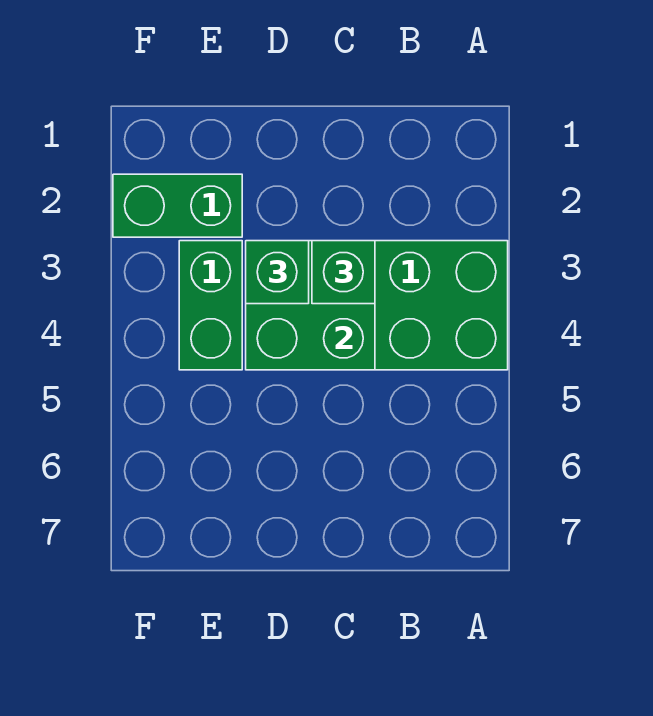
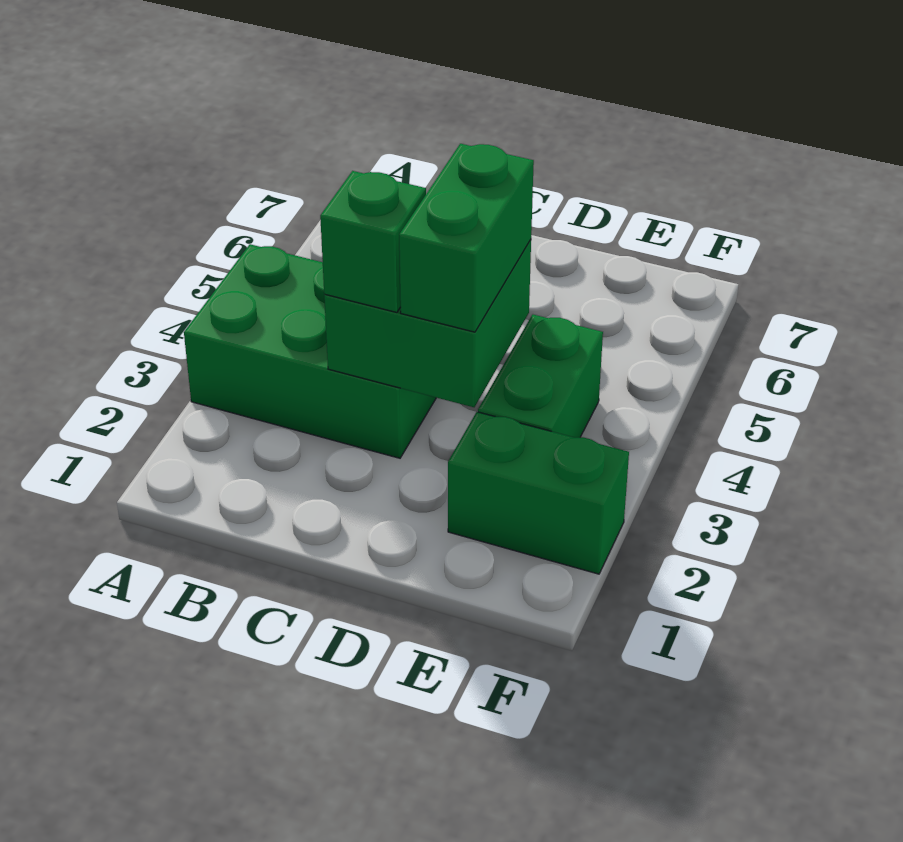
green 1x1 brick [246,241,309,304] -> green 1x2 brick [399,144,534,332]

